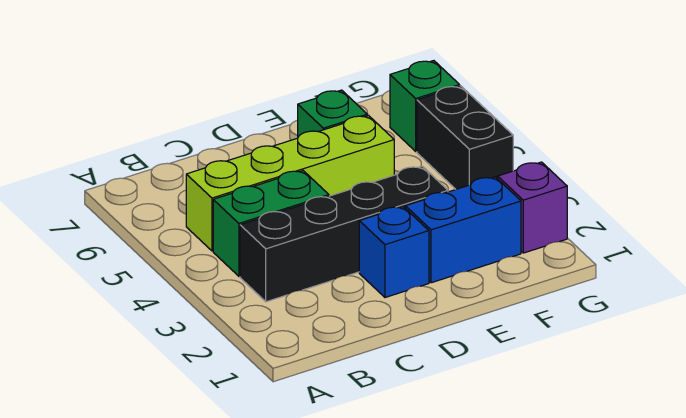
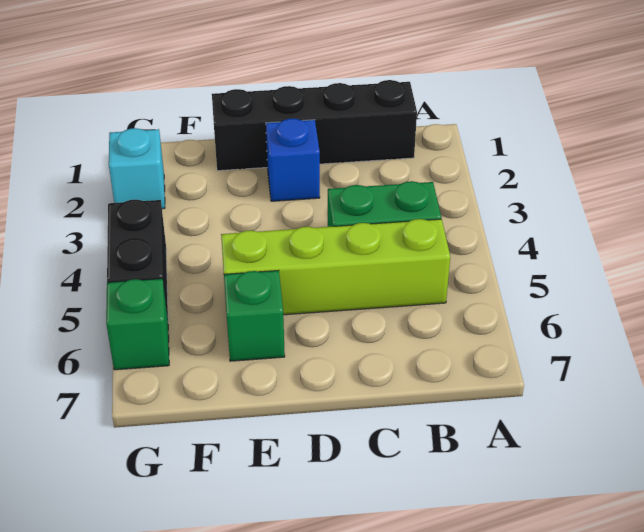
black 1x4 brick [240,166,448,302] -> black 1x4 brick moved to [212,80,417,171]
blue 1x2 brick [405,177,521,283] -> none
purple 1x1 brick [498,162,567,253] -> cyan 1x1 brick [109,128,165,209]

